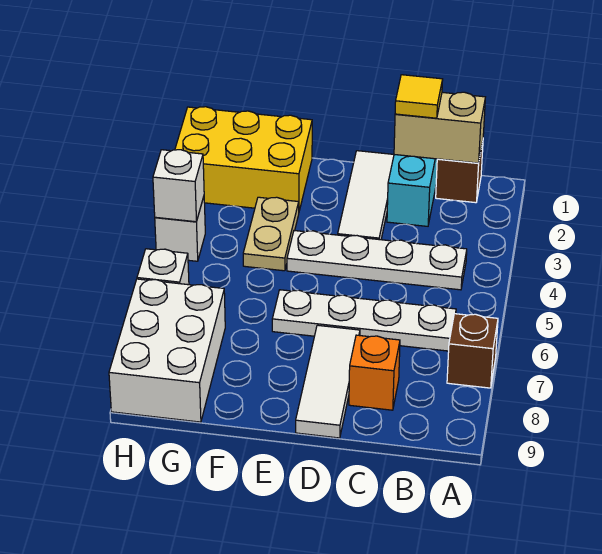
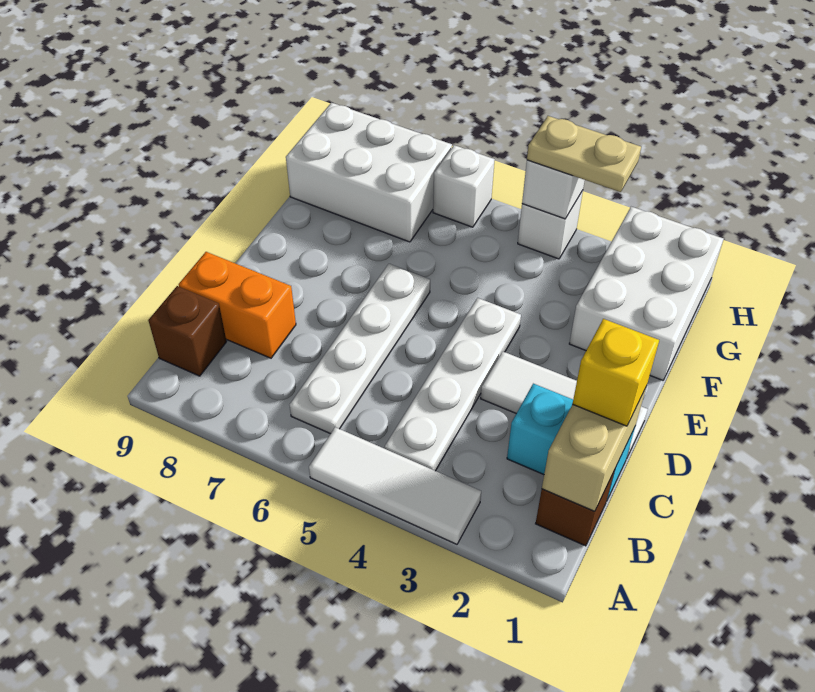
brown 1x1 brick [447,314,498,388] -> brown 1x1 brick moved to [148,286,227,376]
yellow 1x1 tile [395,75,443,118] -> yellow 1x1 brick [573,319,659,426]
orange 1x1 brick [349,335,400,410] -> orange 1x2 brick [179,252,296,358]
white 1x3 tile [296,325,360,438] -> white 1x3 tile moved to [309,427,481,544]
yellow 2x3 brick [175,107,312,211] -> white 2x3 brick [569,207,723,380]
tan 1x2 plate [243,197,299,271] -> tan 1x2 plate moved to [527,116,641,192]

